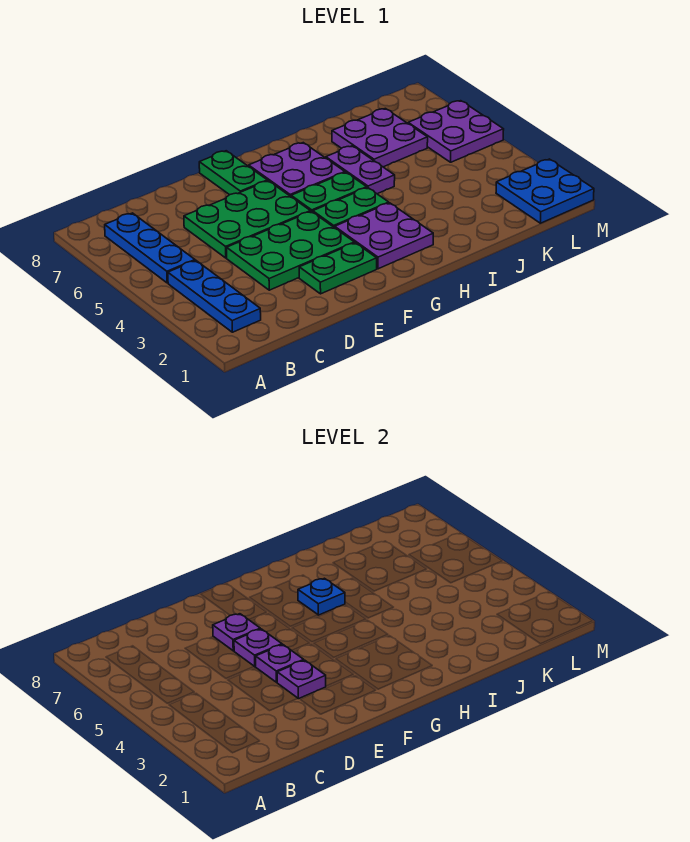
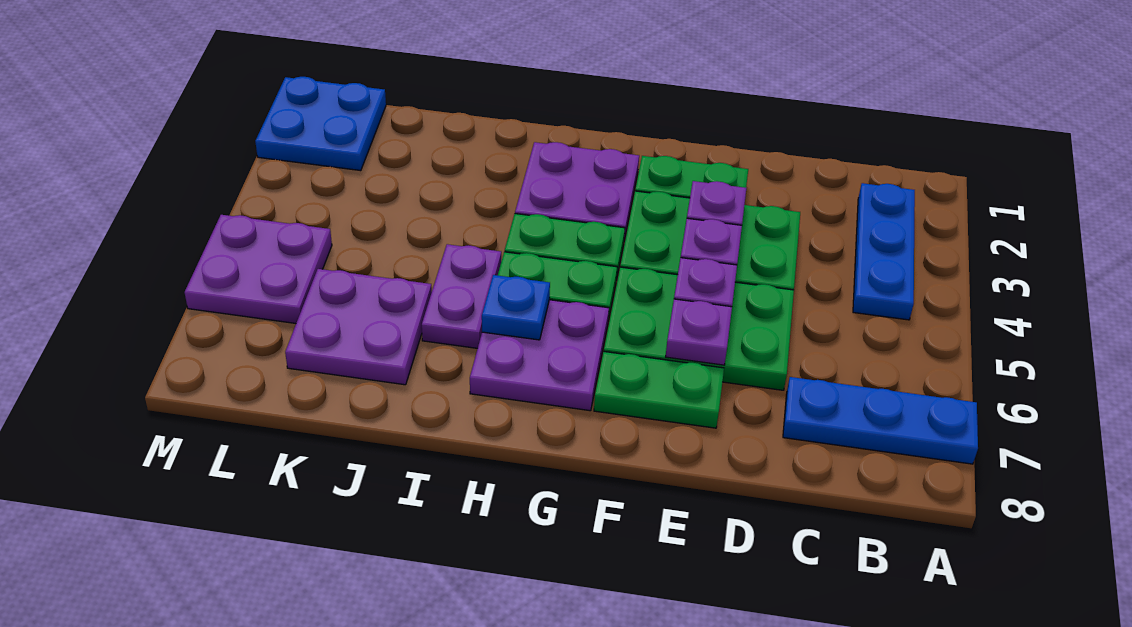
blue 1x3 plate [105,213,195,283] -> blue 1x3 plate turned to [783,377,978,464]
green 1x2 plate [199,151,267,195] -> green 1x2 plate turned to [594,351,724,428]

